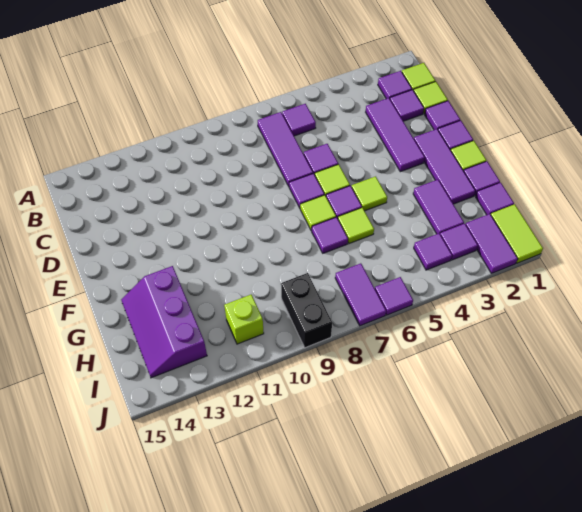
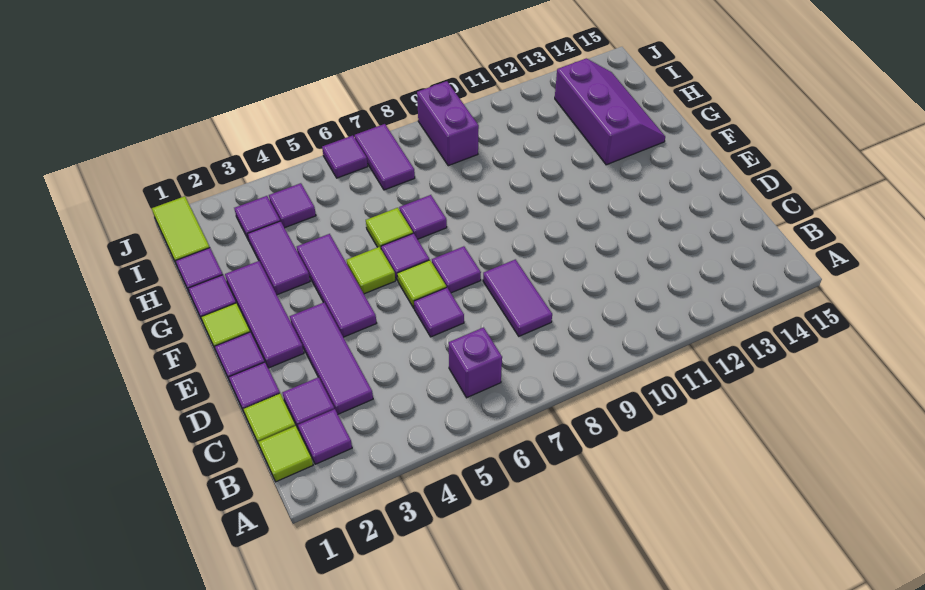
purple 1x1 tile [282,104,316,136] -> purple 1x1 brick [449,328,502,398]
purple 1x3 tile [258,112,313,186] -> purple 1x3 tile moved to [297,234,376,337]
lime 1x1 tile [300,195,336,231] -> none
purple 1x2 tile [466,214,518,273] -> purple 1x2 tile moved to [483,259,552,336]
black 1x2 brick [281,273,332,348] -> purple 1x2 brick [417,81,479,166]
lime 1x1 brick [224,295,264,344] -> none

